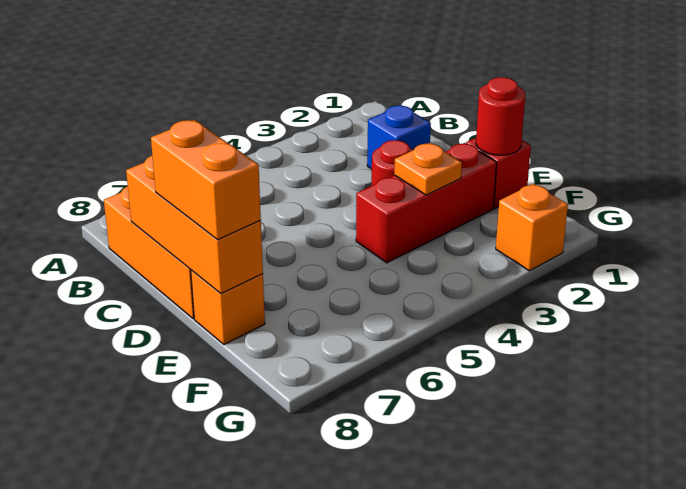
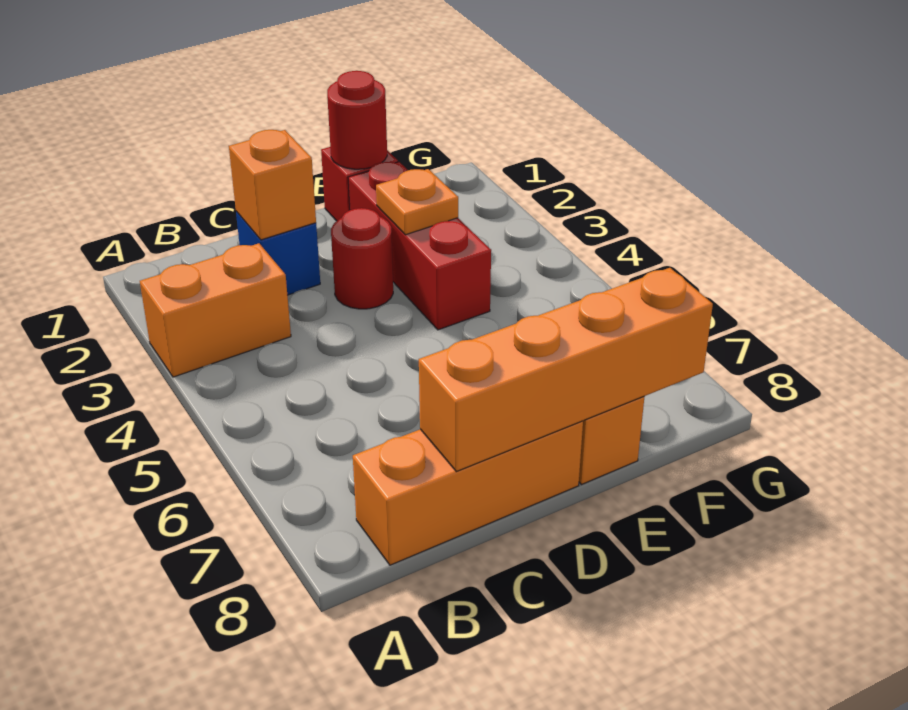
orange 1x3 brick [126,156,263,293] -> orange 1x4 brick [419,268,713,472]
orange 1x2 brick [151,120,261,240] -> orange 1x2 brick moved to [140,243,291,377]
orange 1x1 brick [496,184,568,271] -> orange 1x1 brick moved to [229,130,316,240]

